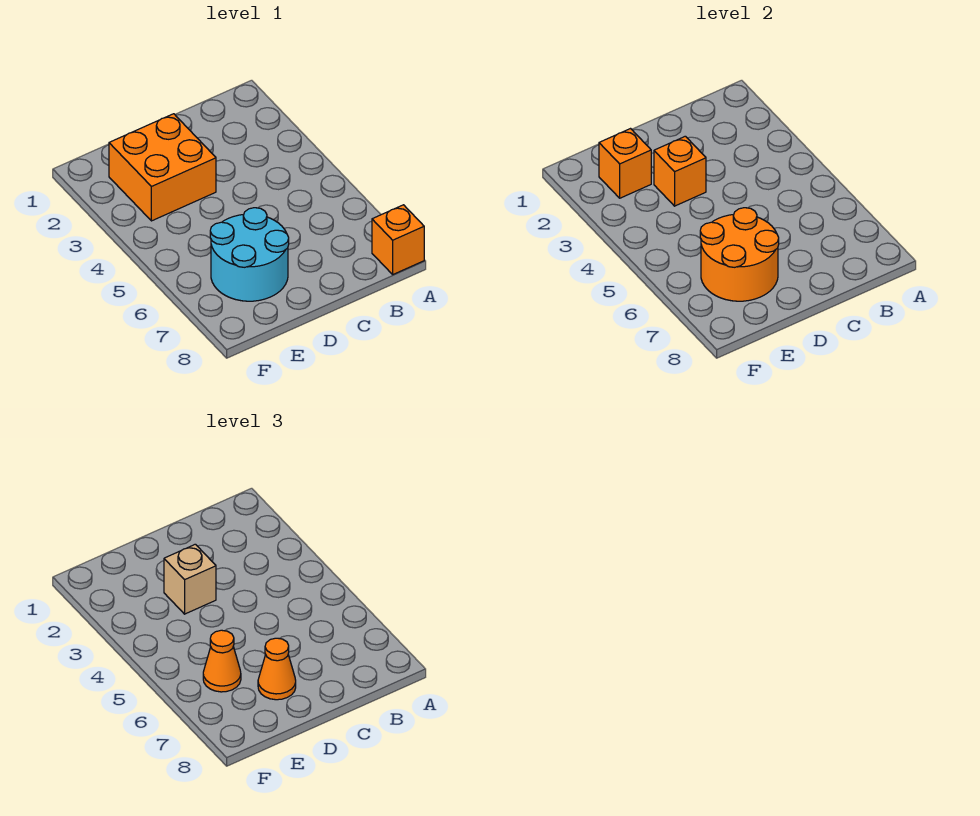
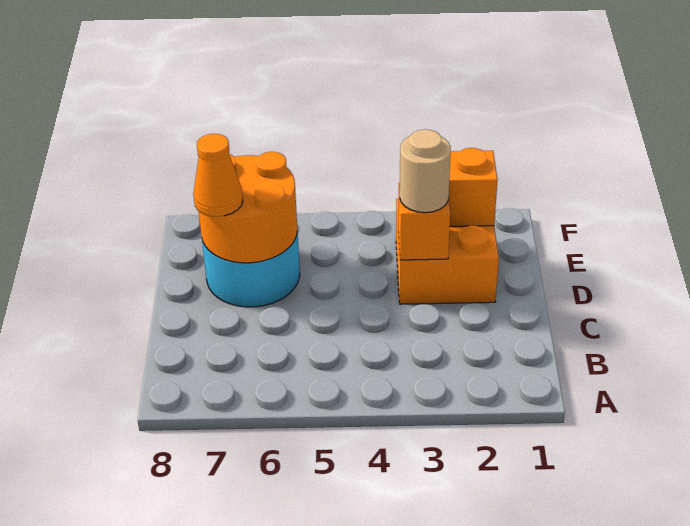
orange 1x1 brick [372,205,424,274] -> none
tan 1x1 brick [164,544,216,614] -> tan 1x1 round brick [400,129,451,213]
orange 1x1 cone [203,630,241,692] -> none

